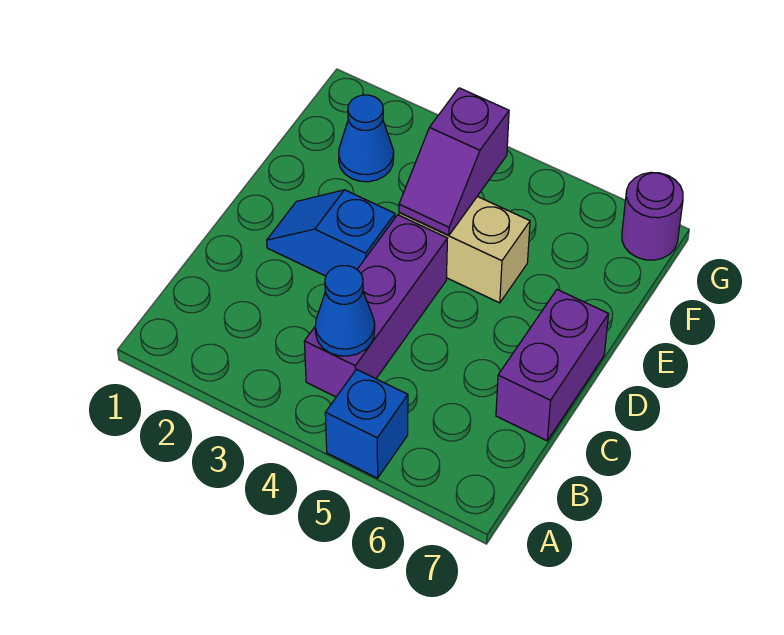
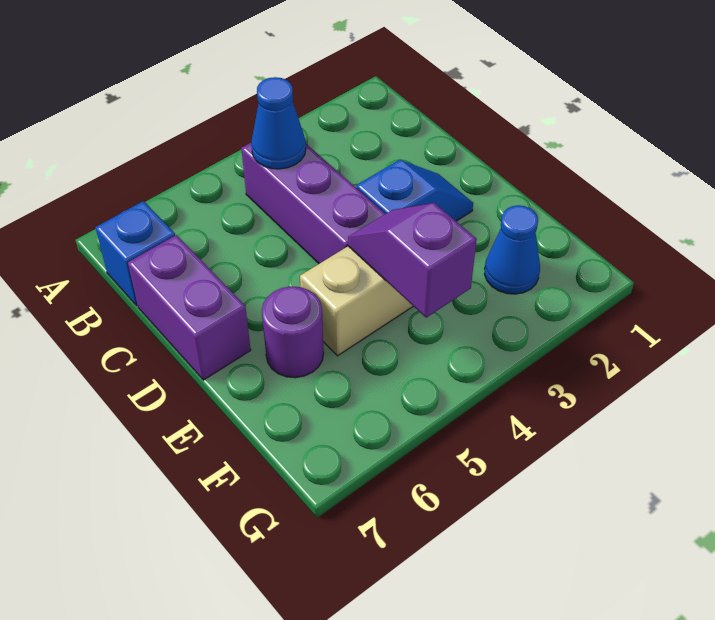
blue 1x1 brick [325,369,408,478] -> blue 1x1 brick moved to [96,201,175,306]
purple 1x1 round brick [622,172,683,260] -> purple 1x1 round brick moved to [262,286,324,378]

